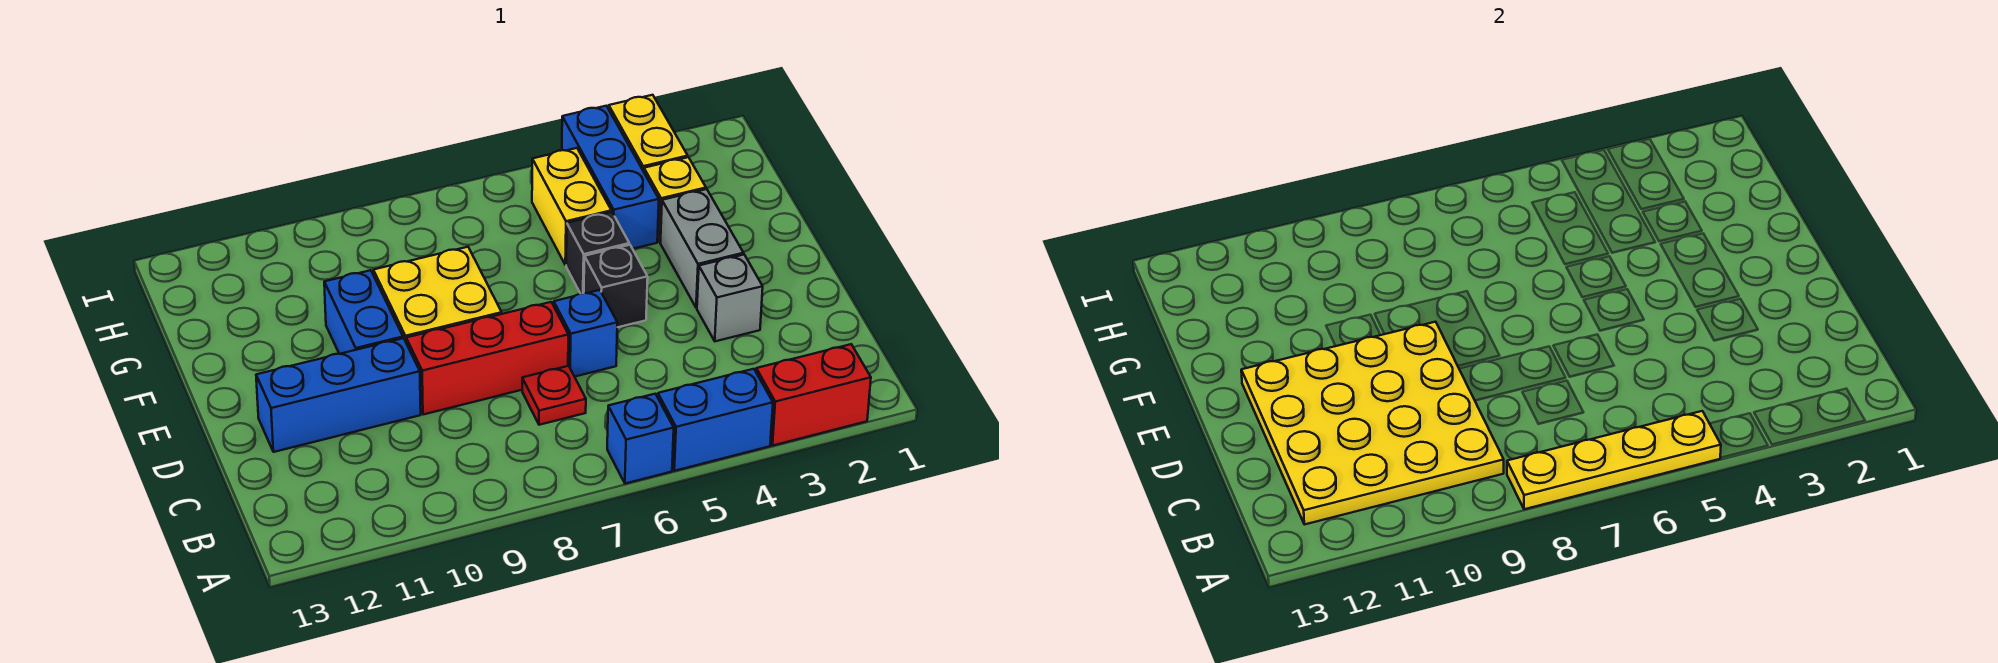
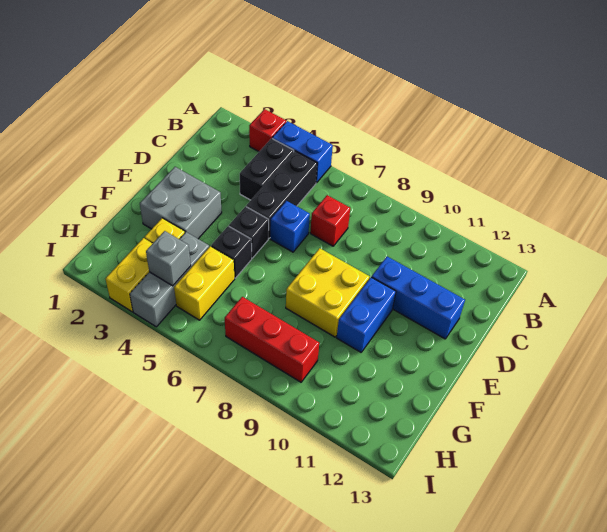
red 1x2 brick [756,344,871,445] -> red 1x1 brick [249,109,286,152]
yellow 1x4 plate [1507,411,1721,509] -> none
blue 1x1 brick [607,394,674,484] -> none
none -> black 1x2 brick [240,138,294,200]
none -> black 1x3 brick [246,151,317,238]
yellow 4x4 plate [1241,322,1504,524] -> none
red 1x1 plate [522,366,586,425] -> red 1x1 brick [310,195,350,246]
grey 1x1 brick [697,255,763,341] -> grey 1x1 brick moved to [146,231,191,286]
red 1x3 brick [406,302,568,415] -> red 1x3 brick moved to [225,297,319,382]
grey 1x2 brick [660,189,743,308] -> grey 2x2 brick [140,167,222,239]
blue 1x3 brick [562,106,659,249] -> grey 1x3 brick [130,232,209,327]

